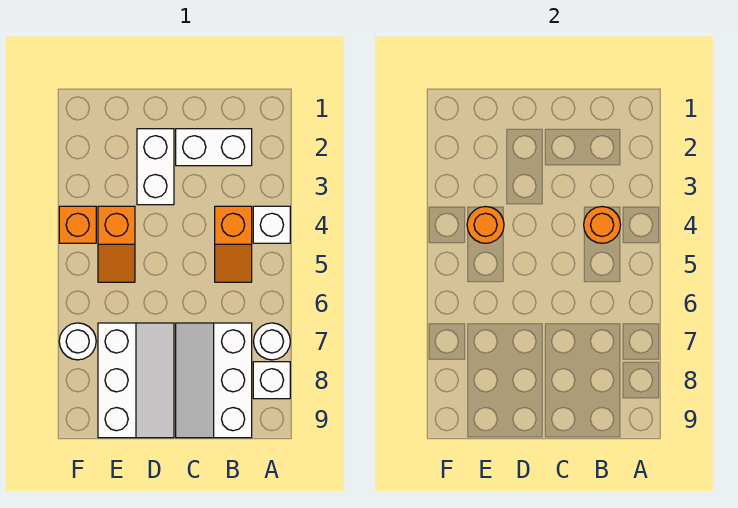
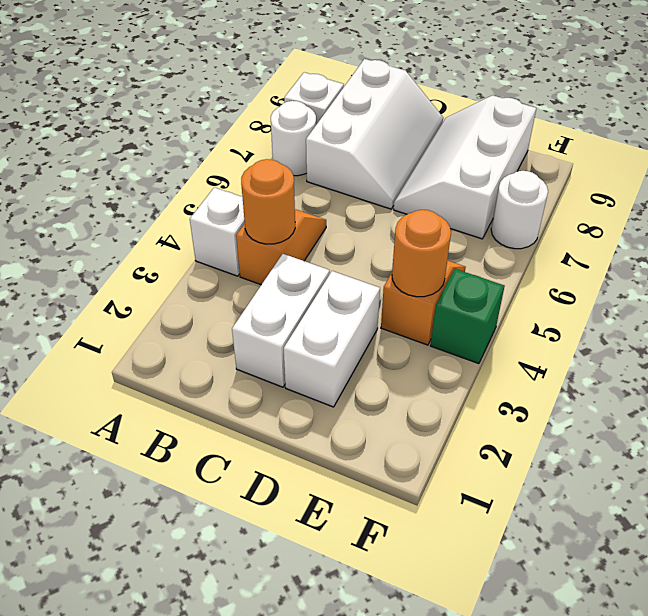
white 1x2 brick [176,129,252,166] -> white 1x2 brick turned to [232,254,329,387]
orange 1x1 brick [59,206,96,243] -> green 1x1 brick [431,269,504,364]

